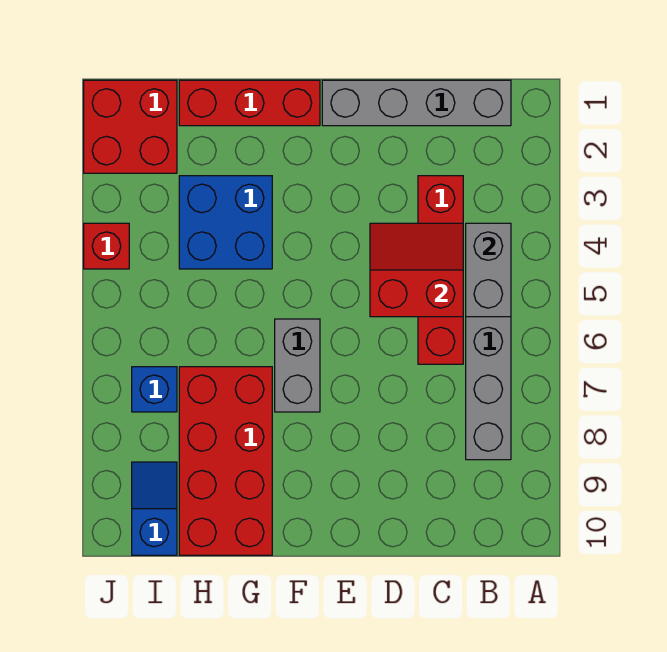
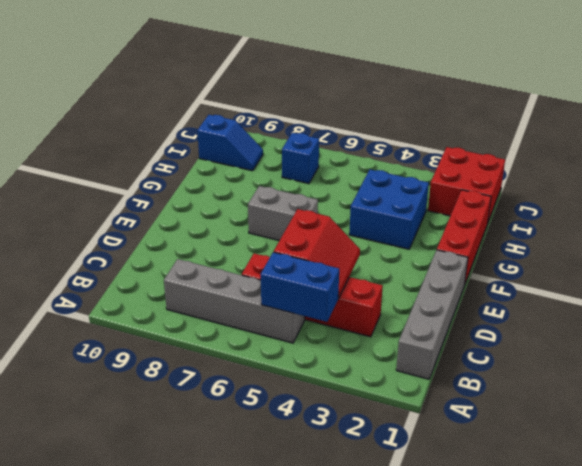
grey 1x2 brick [466,223,511,317] -> blue 1x2 brick [261,252,339,322]
red 2x4 brick [179,367,272,555] -> none
red 1x1 brick [84,223,129,269] -> none

